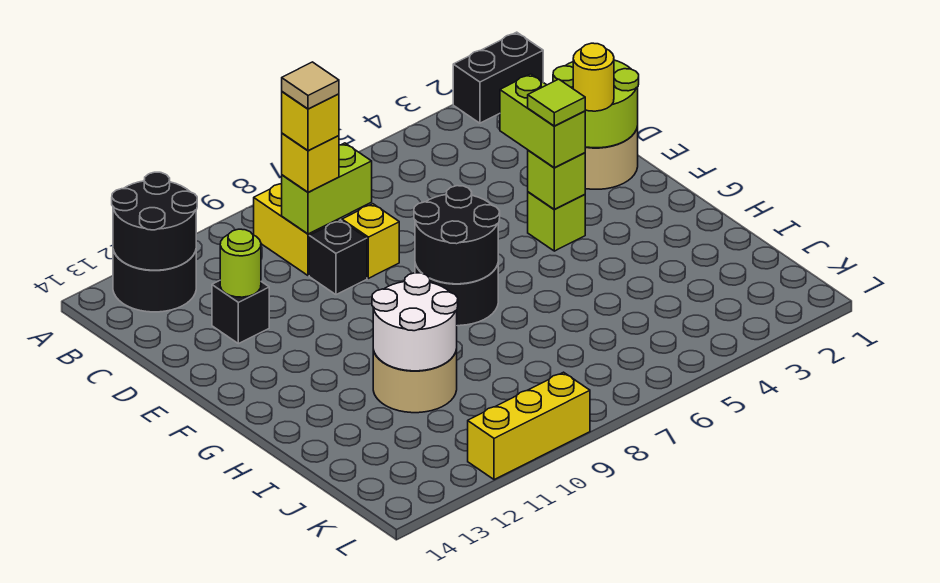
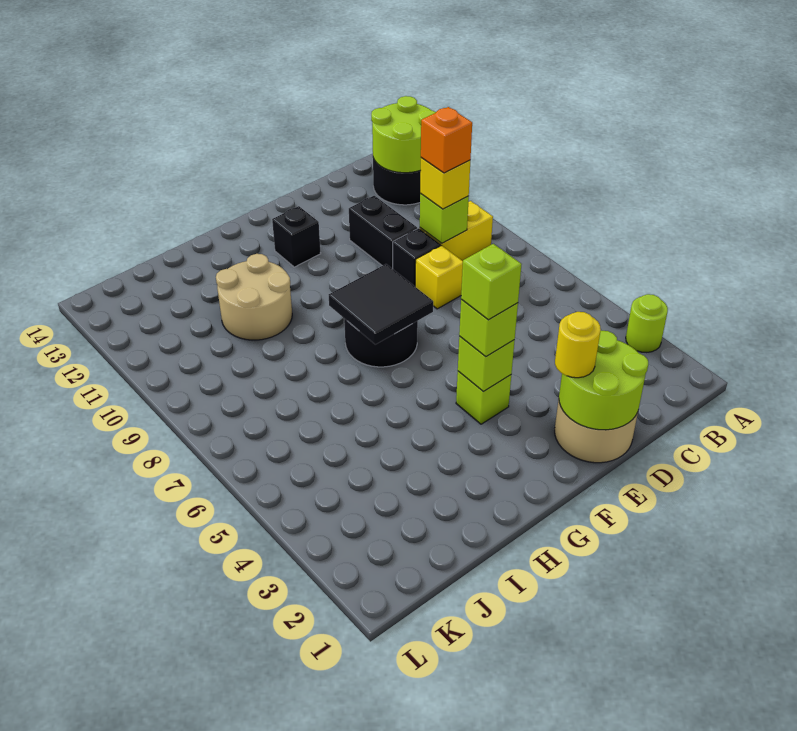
black 1x2 brick [453,32,543,123] -> black 1x2 brick moved to [349,196,417,269]
black 2x2 round brick [112,172,197,270] -> lime 2x2 round brick [371,96,436,173]
lime 1x2 brick [282,143,372,234] -> lime 1x1 brick [420,194,469,243]
yellow 1x1 brick [282,92,339,151] -> orange 1x1 brick [421,107,472,173]
tan 1x1 tile [282,62,339,109] -> none
black 1x1 brick [212,281,269,344] -> black 1x1 brick moved to [272,206,321,267]
lime 1x1 round brick [220,229,261,297] -> lime 1x1 round brick moved to [626,294,668,352]
lime 1x2 brick [500,74,585,168] -> lime 1x1 brick [459,300,518,357]
lime 1x1 tile [528,79,585,126] -> lime 1x1 brick [461,244,522,320]
black 2x2 round brick [414,186,500,284] -> black 2x2 tile [329,264,433,344]
white 2x2 round brick [372,273,458,371] -> none
yellow 1x3 brick [468,372,590,480] -> none

